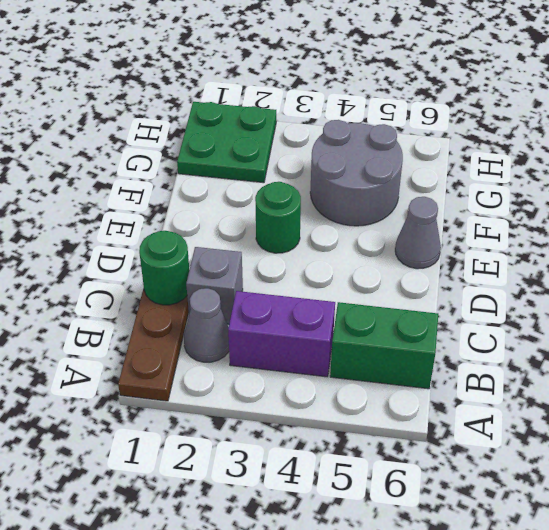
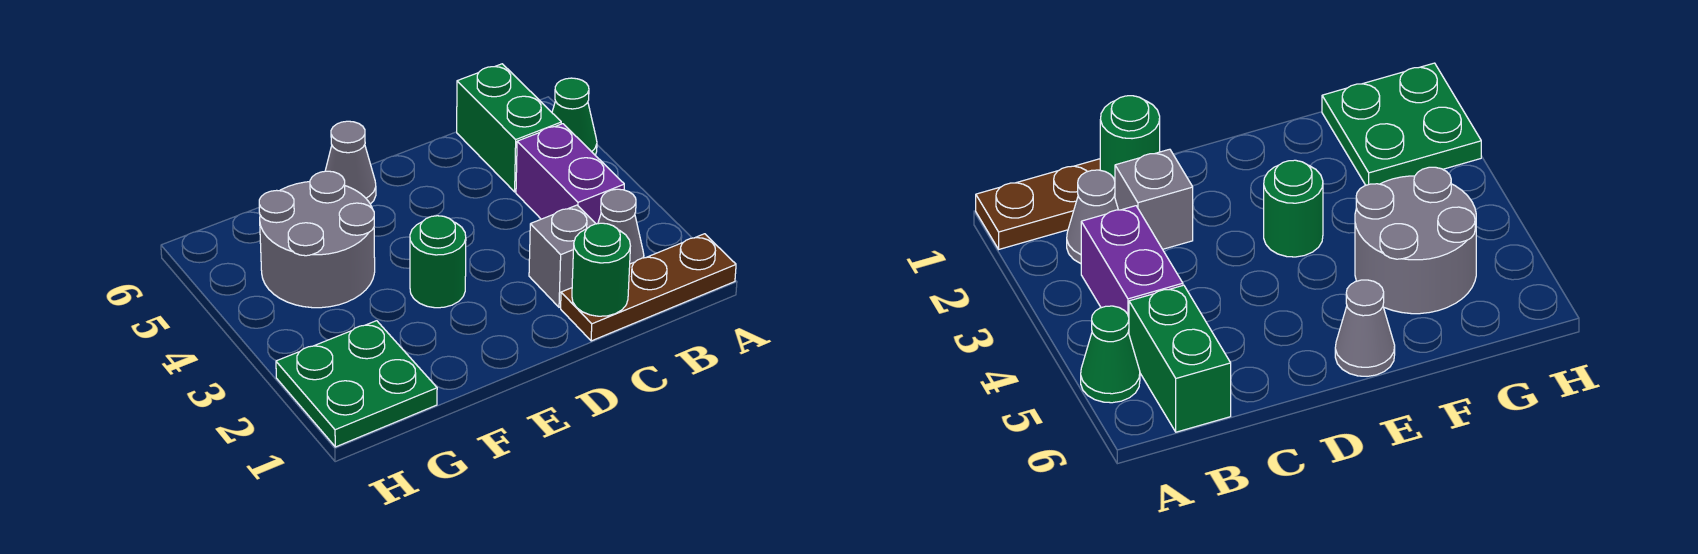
none -> green 1x1 cone [552,78,597,155]

